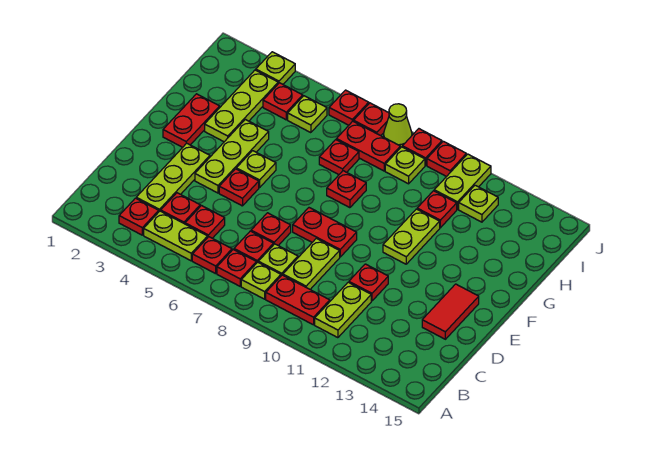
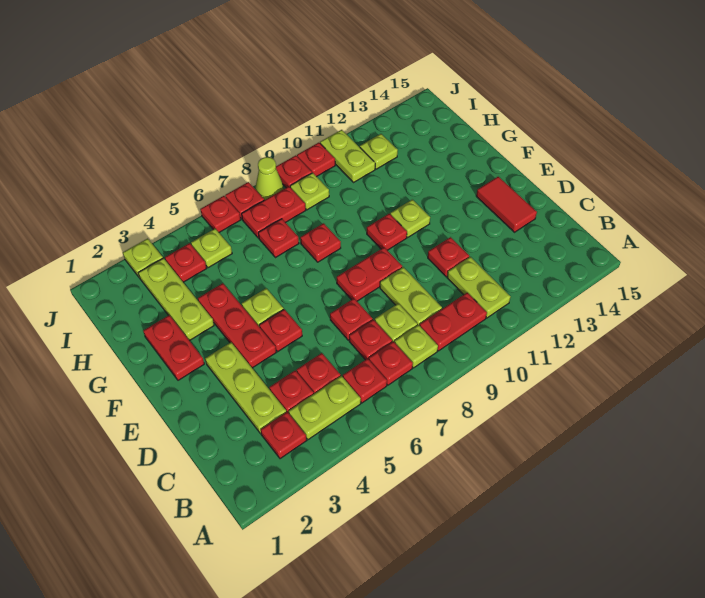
lime 1x3 plate [195,119,269,193] -> red 1x3 plate [198,283,276,368]
lime 1x2 plate [383,209,440,264] -> lime 1x1 plate [390,199,430,237]
red 1x1 plate [417,191,457,228] -> red 1x1 plate moved to [367,214,407,250]

